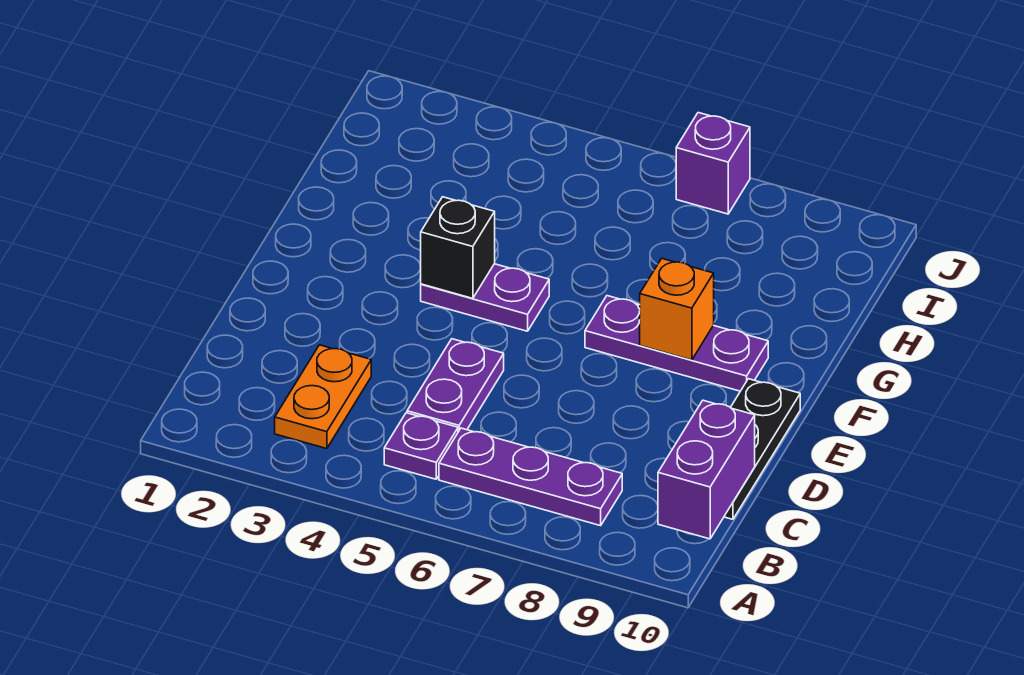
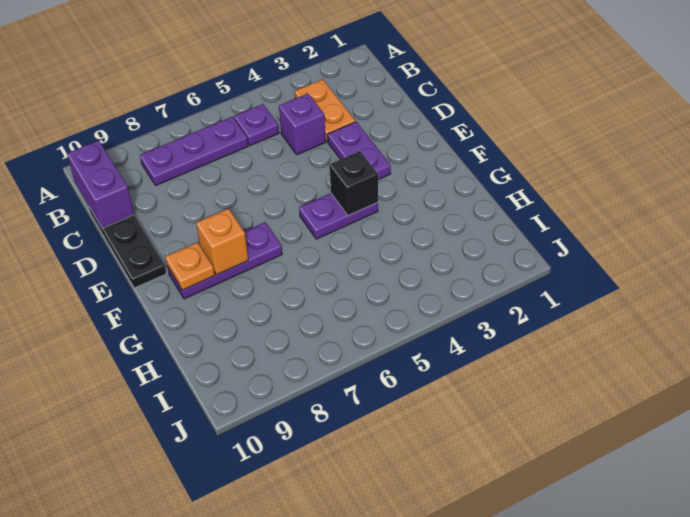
purple 1x2 plate [407,339,504,432] -> purple 1x2 plate moved to [328,122,391,180]
none -> orange 1x1 plate [165,242,215,290]
purple 1x1 brick [676,113,750,214] -> purple 1x1 brick moved to [279,94,326,155]

